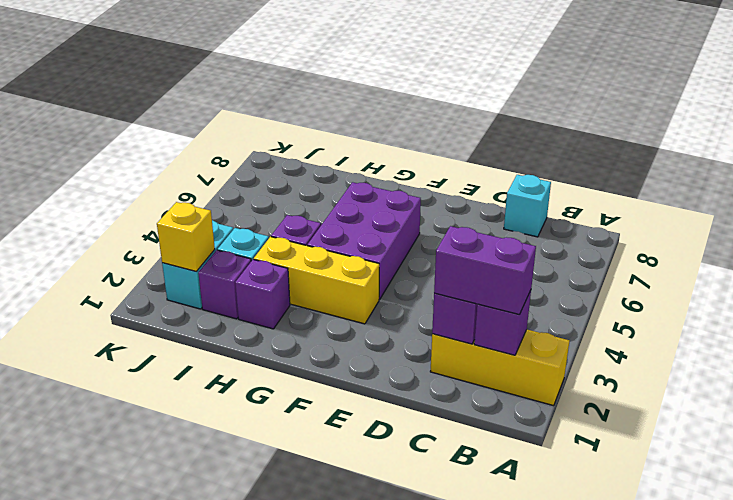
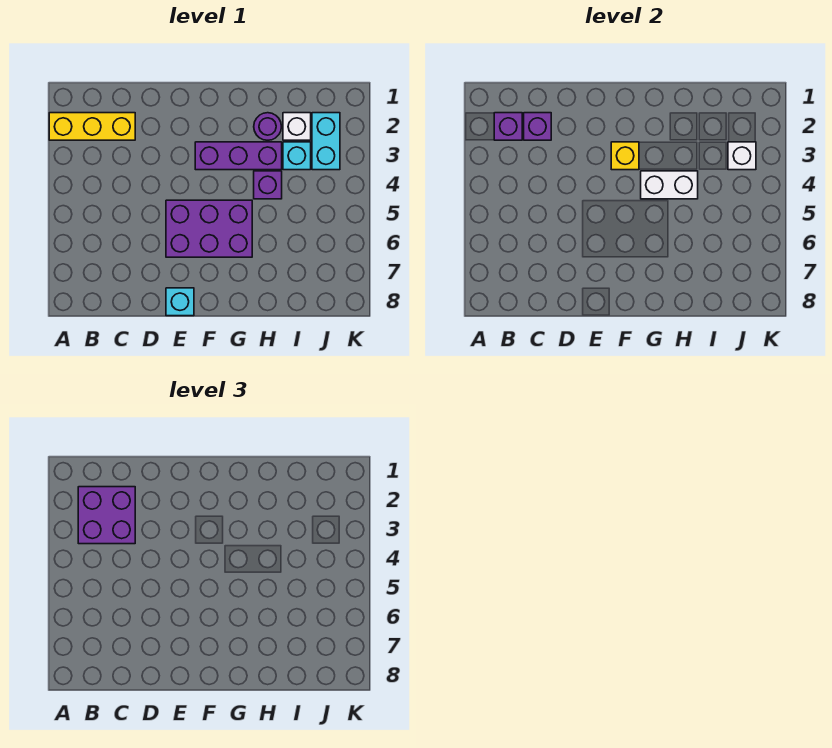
purple 1x2 brick [434,226,536,315] -> purple 2x2 brick [78,487,135,544]
cyan 1x1 brick [504,175,551,237] -> cyan 1x1 brick moved to [166,288,194,316]
yellow 1x3 brick [254,237,379,324] -> purple 1x3 brick [195,142,282,170]
purple 2x3 brick [307,182,421,299] -> purple 2x3 brick turned to [166,200,252,257]
none -> white 1x2 brick [641,171,698,199]
purple 1x1 brick [235,259,290,329] -> purple 1x1 round brick [254,113,282,140]
purple 1x1 brick [198,250,251,319] -> white 1x1 brick [283,113,311,140]
yellow 1x1 brick [157,202,215,272] -> yellow 1x1 brick moved to [611,142,639,170]
none -> white 1x1 brick [728,142,756,170]

